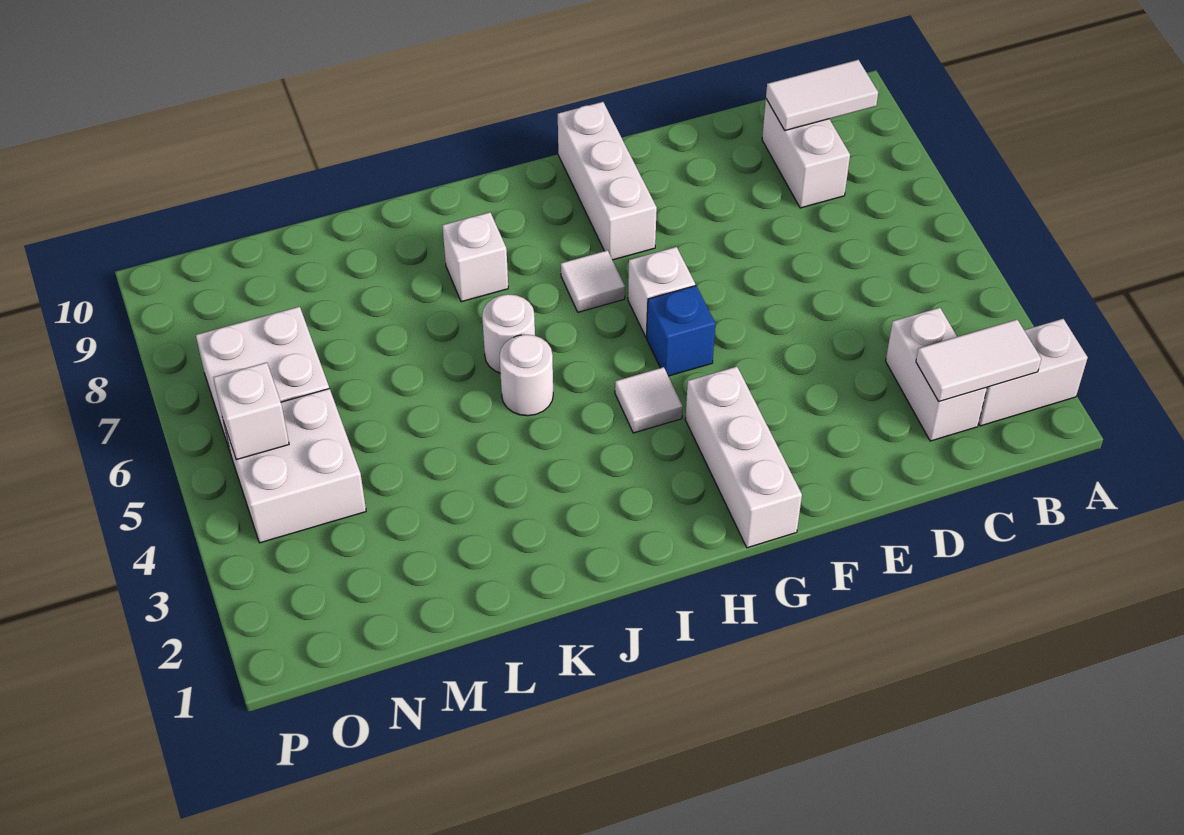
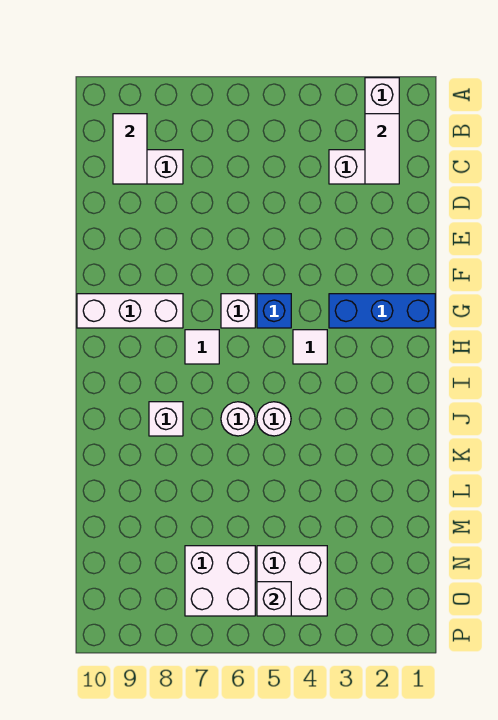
white 1x3 brick [685,367,802,548] -> blue 1x3 brick [329,294,435,328]

